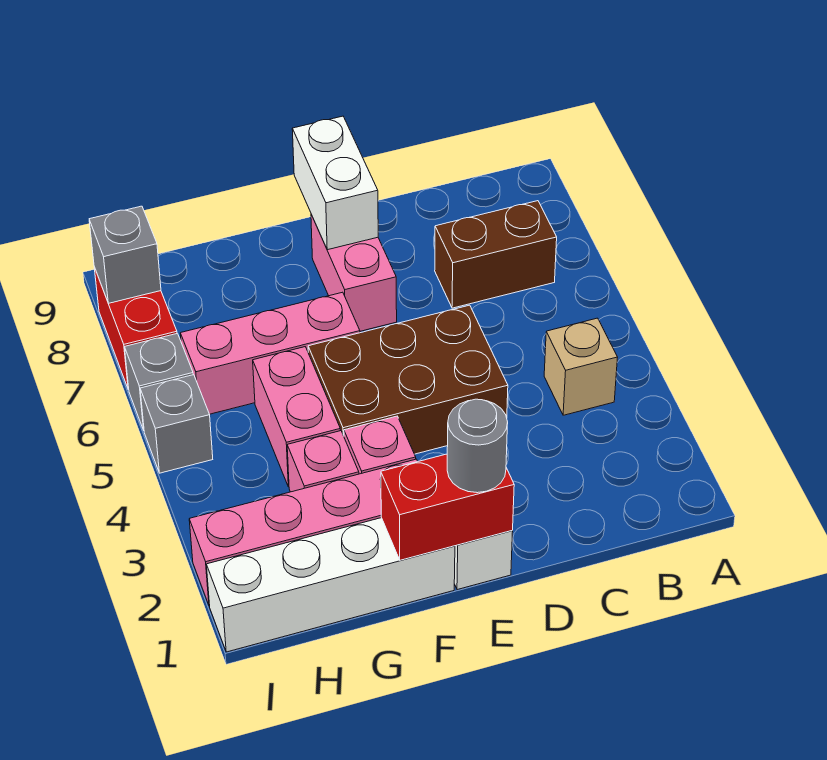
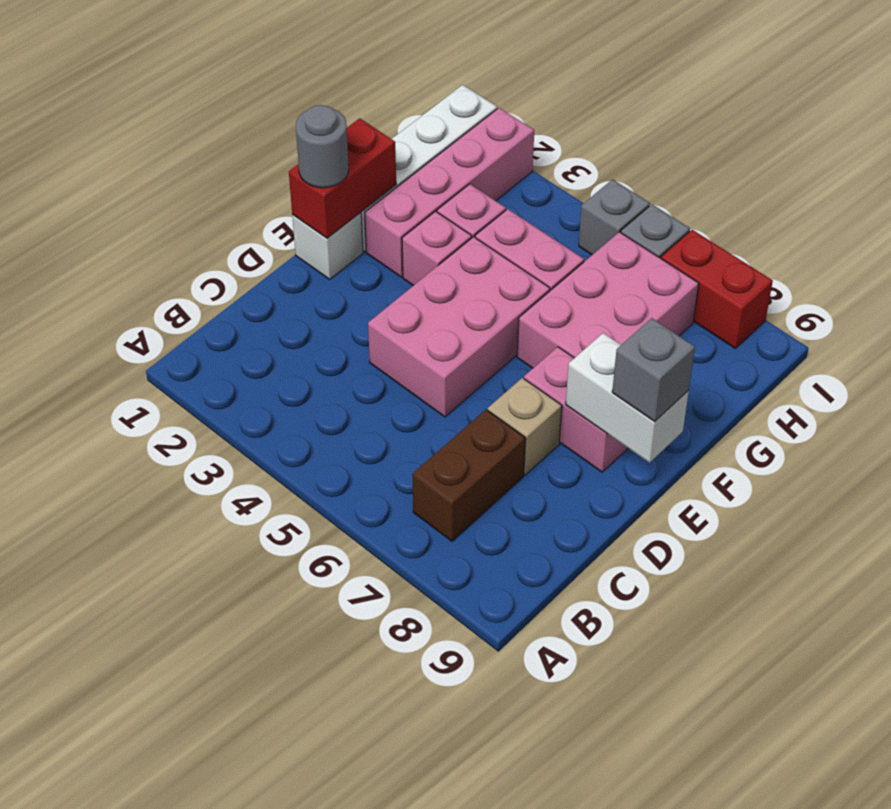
tan 1x1 brick [544,318,618,415] -> tan 1x1 brick moved to [488,378,562,475]
brown 2x3 brick [308,305,508,454] -> pink 2x3 brick [368,237,550,417]
pink 1x3 brick [180,292,360,414] -> pink 2x3 brick [517,232,699,368]
grey 1x1 brick [89,206,161,303] -> grey 1x1 brick moved to [612,318,695,421]

